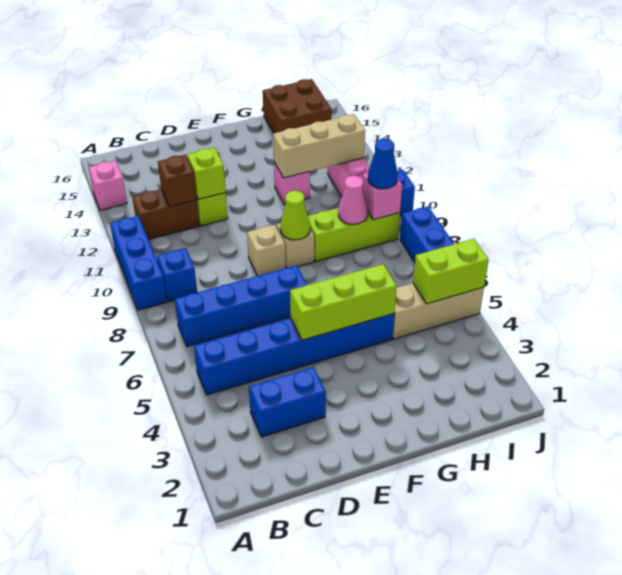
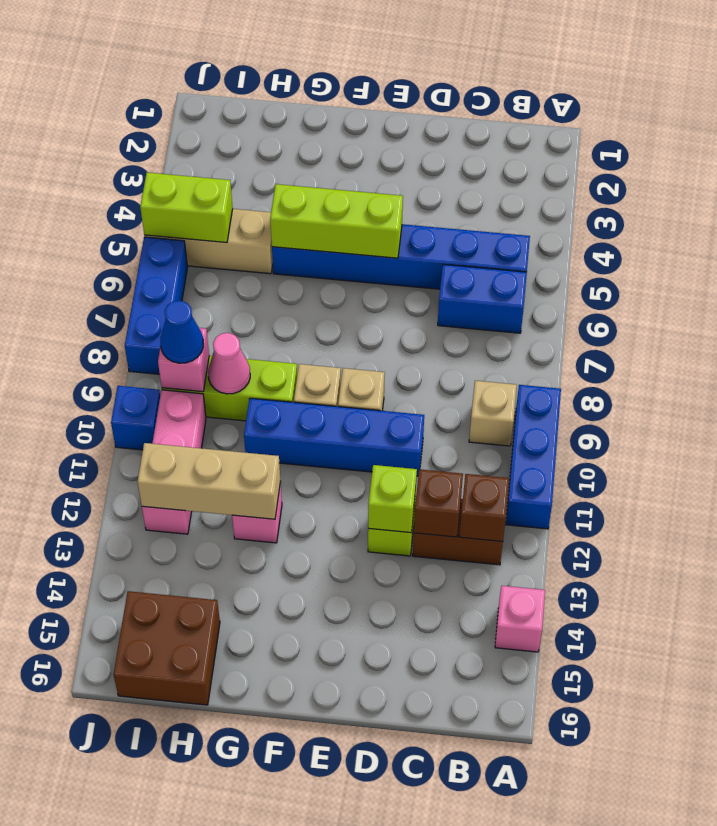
blue 1x4 brick [175,265,307,347] -> blue 1x4 brick moved to [244,398,424,476]
blue 1x1 brick [157,248,197,302] -> tan 1x1 brick [469,381,517,446]
none -> brown 1x1 brick [459,474,509,542]
blue 1x2 brick [249,367,326,437] -> blue 1x2 brick moved to [438,264,527,333]
lime 1x1 cone [280,191,310,240] -> none

